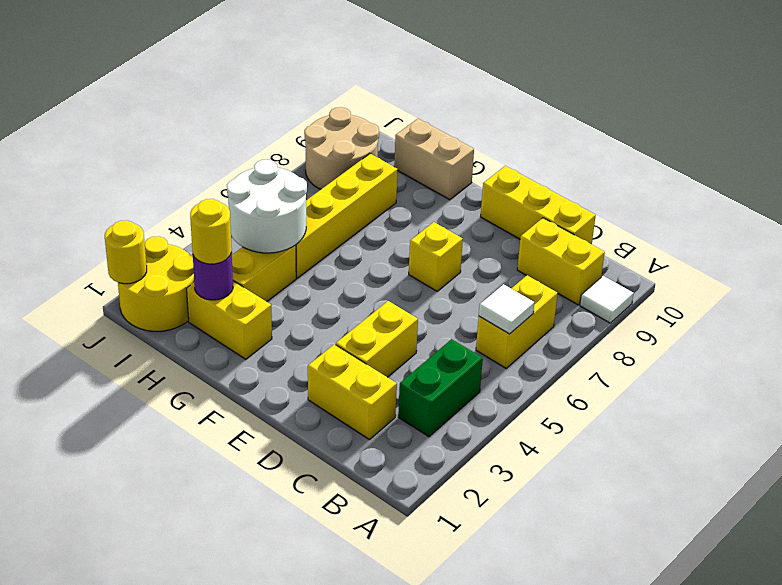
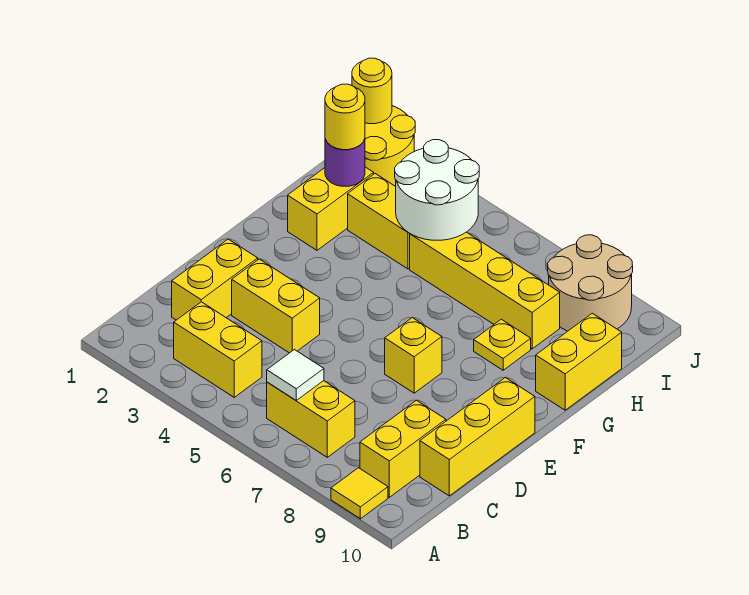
white 1x1 tile [580,276,634,323] -> yellow 1x1 tile [331,468,388,519]
green 1x2 brick [398,339,483,437] -> yellow 1x2 brick [174,302,262,397]
none -> yellow 1x1 plate [474,319,531,370]
tan 1x2 brick [394,119,474,200] -> yellow 1x2 brick [536,313,622,410]

